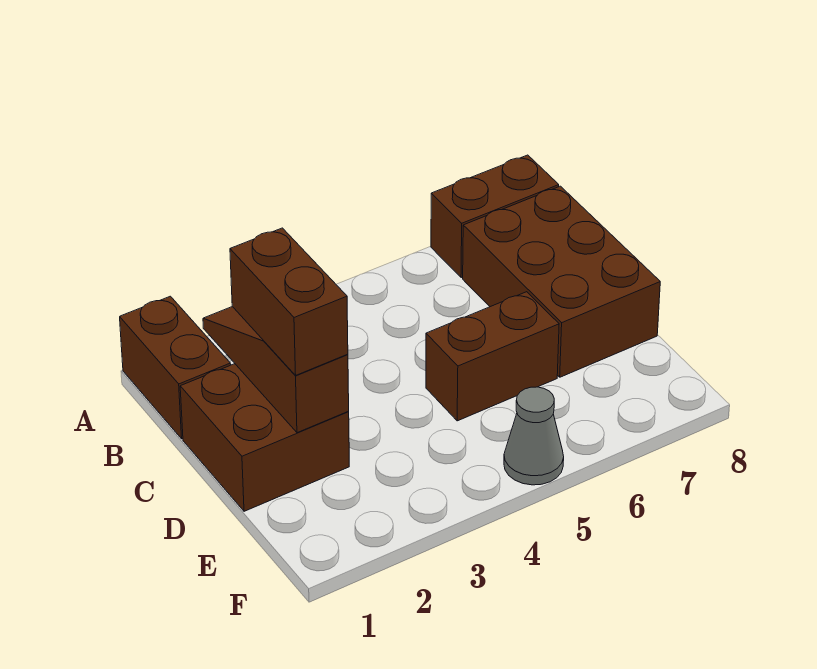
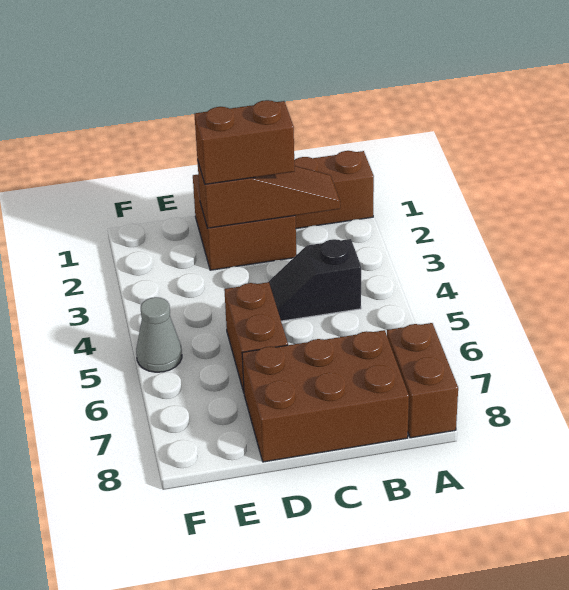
none -> black 1x2 slope [269,239,361,321]

